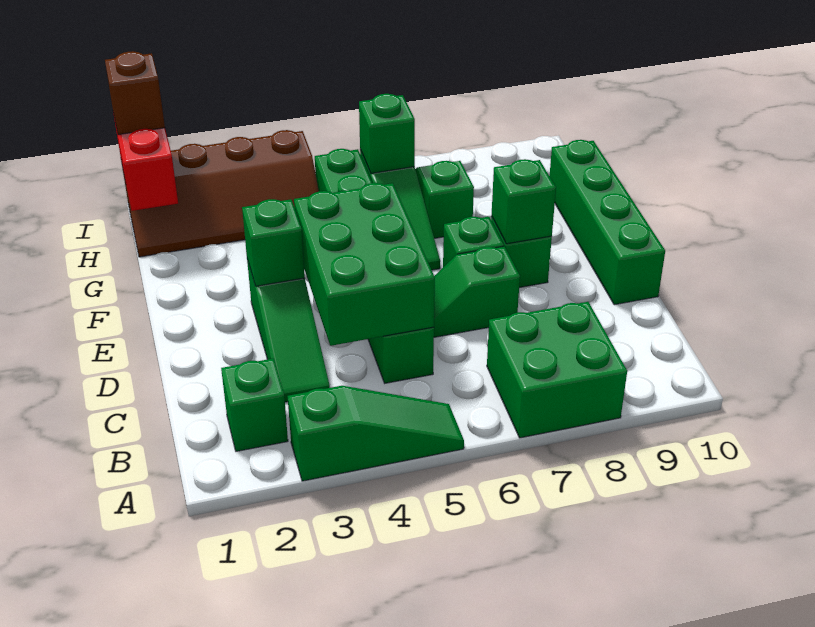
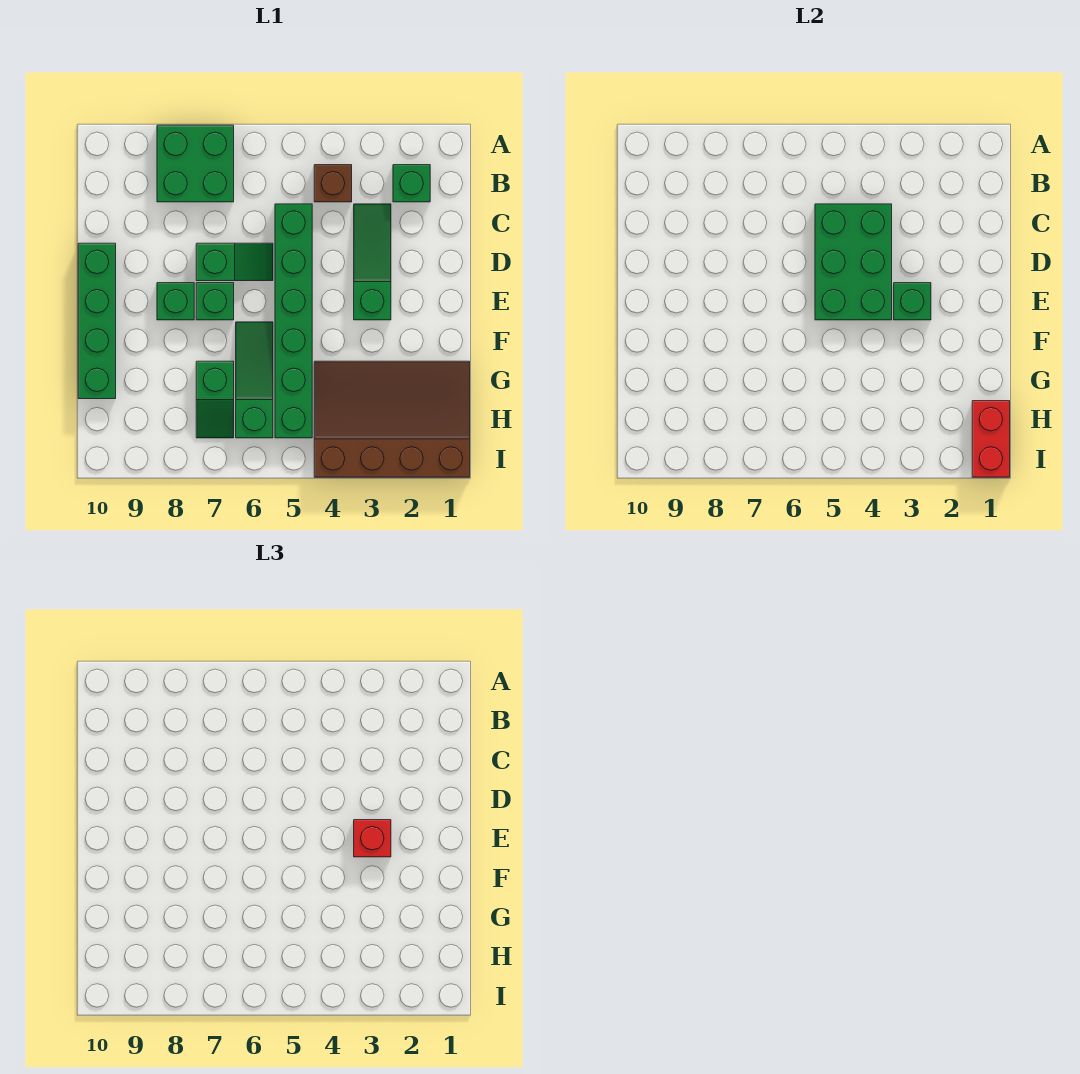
green 1x3 slope [288,386,464,481] -> none
none -> red 1x1 brick [354,820,391,857]
green 1x1 brick [492,159,556,244] -> none
brown 2x4 slope [122,130,319,257] -> brown 3x4 slope [314,361,470,477]
green 1x1 brick [359,94,415,173] -> none
brown 1x1 brick [105,51,165,135] -> brown 1x1 brick moved to [314,165,352,202]

